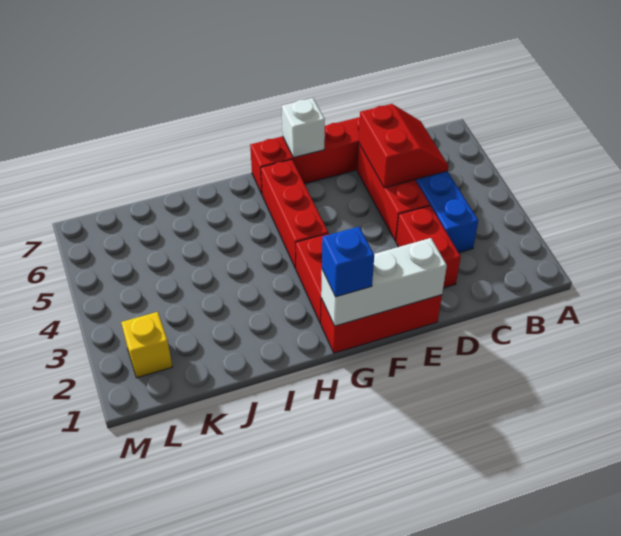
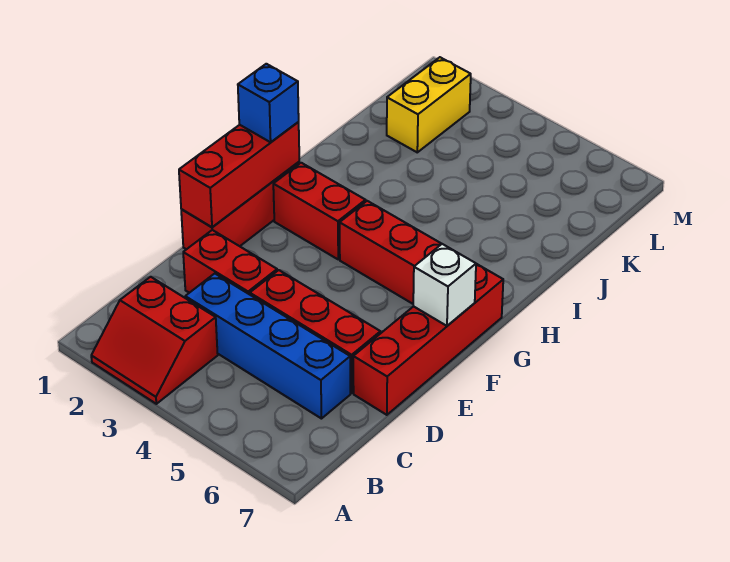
red 2x2 slope [359,104,449,188] -> red 2x2 slope moved to [91,277,218,404]
white 1x3 brick [321,238,447,326] -> red 1x3 brick [179,122,299,227]
yellow 1x1 brick [121,312,172,378] -> yellow 1x2 brick [387,57,471,152]

